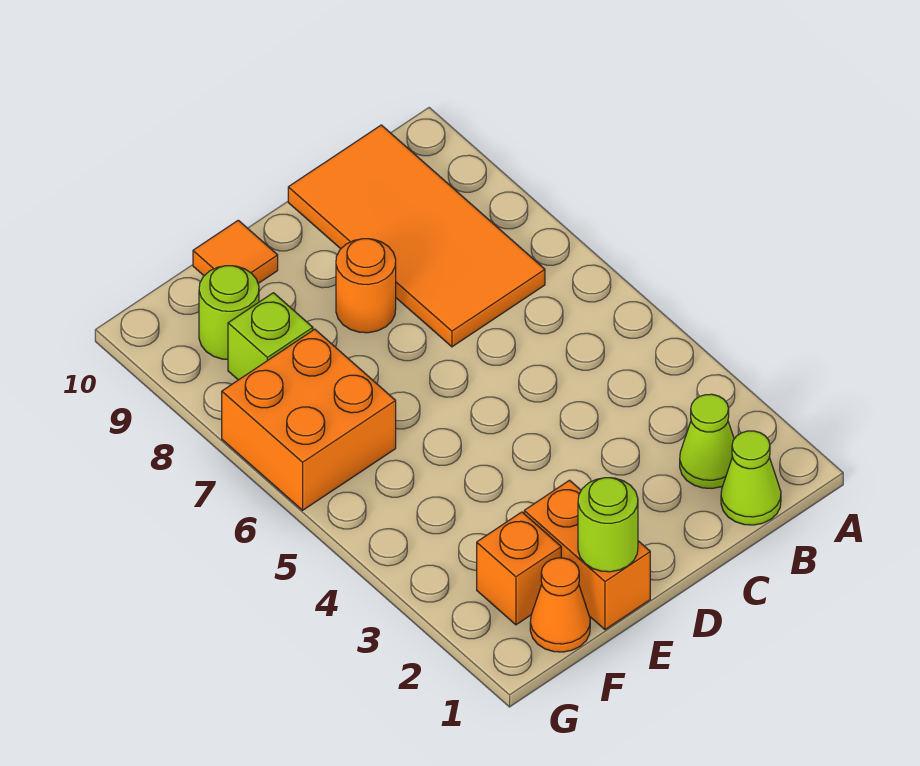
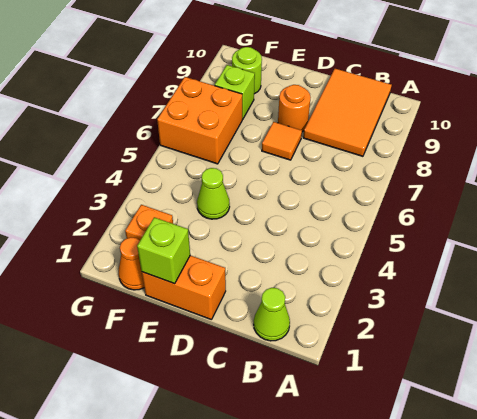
lime 1x1 cone [680,394,734,488] -> lime 1x1 cone moved to [197,168,230,219]
orange 2x4 tile [288,125,545,347] -> orange 2x3 tile [303,69,392,156]
orange 1x2 brick [524,480,650,630] -> orange 1x2 brick turned to [142,255,226,320]
lime 1x1 round brick [578,478,638,572] -> lime 1x1 brick [137,217,190,284]
orange 1x1 tile [193,220,278,283] -> orange 1x1 tile moved to [262,122,302,160]

